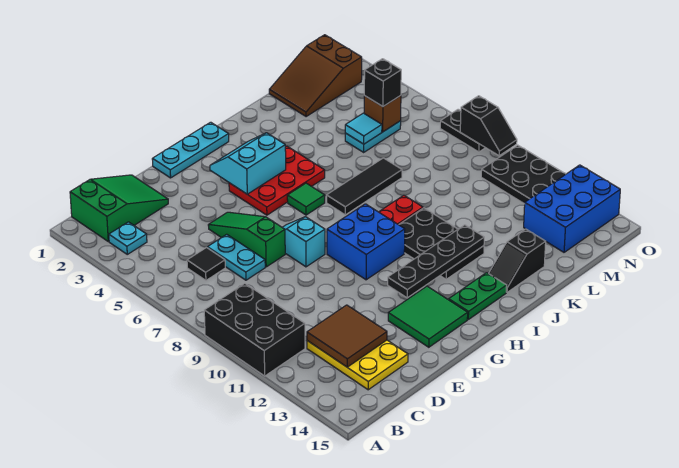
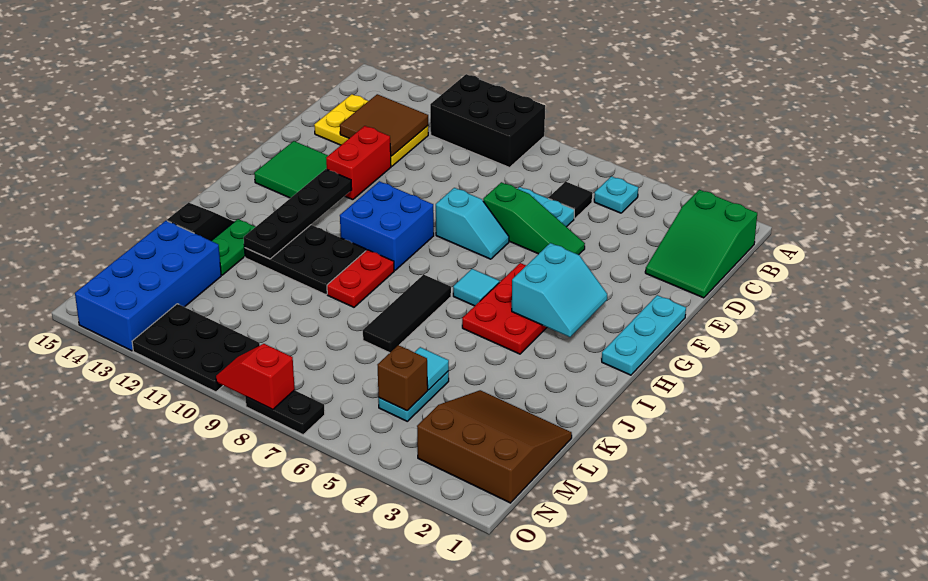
cyan 1x1 plate [109,222,147,254] -> cyan 1x1 plate moved to [594,176,638,213]
none -> red 1x2 brick [326,126,391,200]
green 1x1 tile [287,183,325,215] -> cyan 1x1 tile [453,269,499,306]
green 1x2 plate [449,273,507,319] -> green 1x2 plate moved to [212,219,255,275]
brown 2x3 slope [269,35,362,117] -> brown 3x3 slope [417,390,572,503]
black 1x1 brick [364,59,401,107] -> none
blue 2x3 brick [524,165,620,252] -> blue 2x4 brick [75,221,221,351]
black 1x2 slope [460,96,517,156] -> red 1x2 slope [216,344,295,410]

